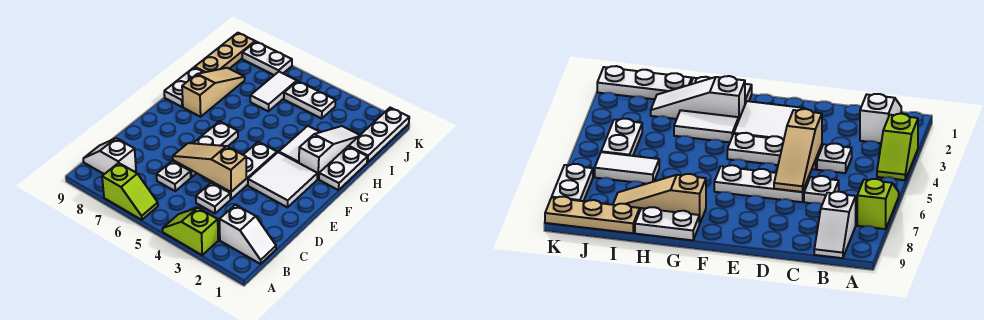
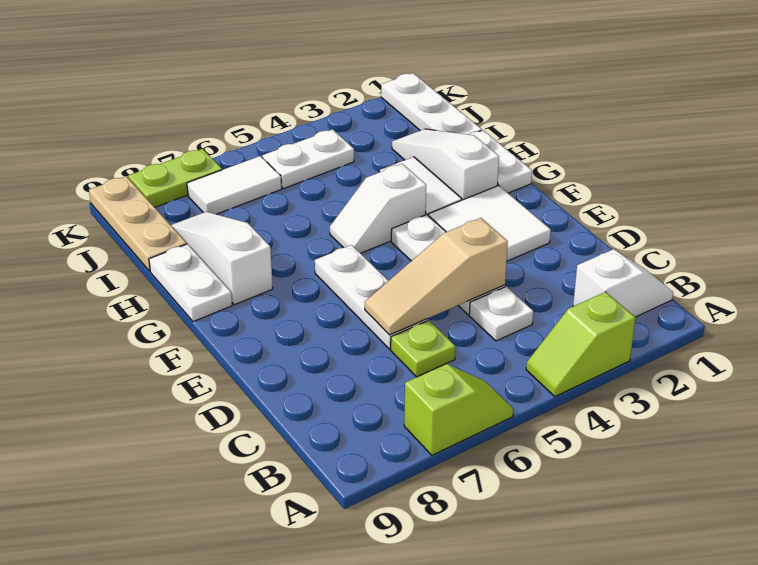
white 1x2 slope [83,138,136,174] -> white 1x2 slope moved to [330,164,426,253]
white 1x1 plate [157,161,191,191] -> lime 1x1 plate [391,320,455,377]
tan 1x3 slope [182,68,245,117] -> white 1x3 slope [171,212,273,305]
white 1x2 tile [250,72,297,111] -> white 1x2 tile turned to [187,156,282,214]
white 1x2 plate [242,42,292,75] -> lime 1x2 plate [128,149,222,207]

